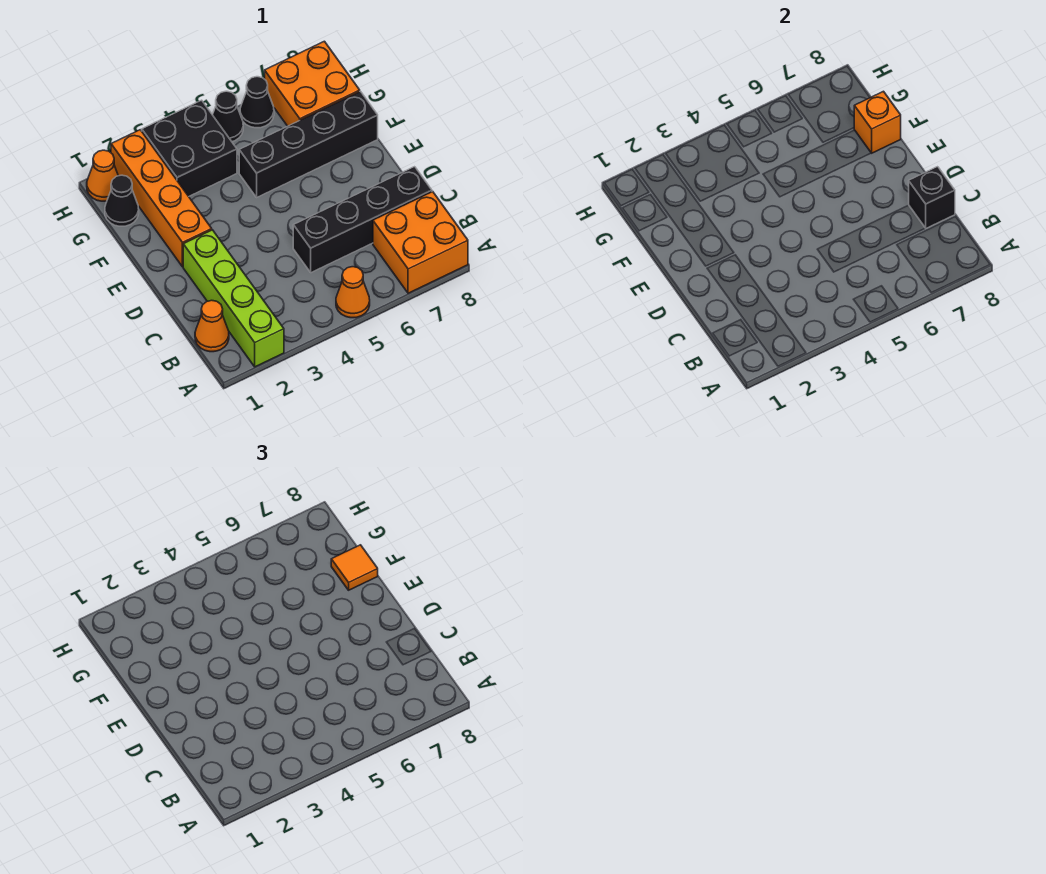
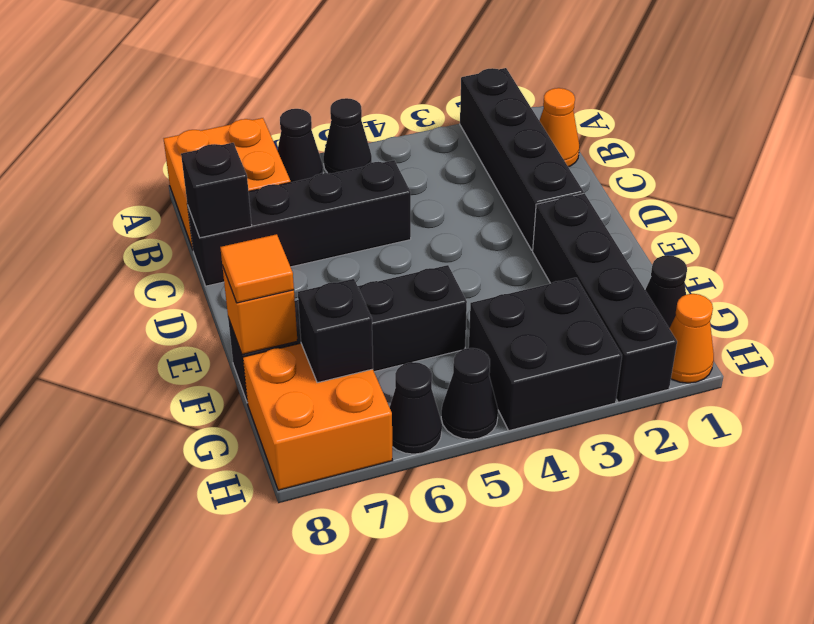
lime 1x4 brick [183,230,284,367] -> black 1x4 brick [460,68,584,250]
orange 1x1 cone [336,267,370,318] -> black 1x1 cone [323,98,372,174]
none -> black 1x1 cone [277,109,323,182]
orange 1x4 brick [111,130,212,267] -> black 1x4 brick [533,193,677,402]
none -> black 1x1 brick [298,279,373,383]

